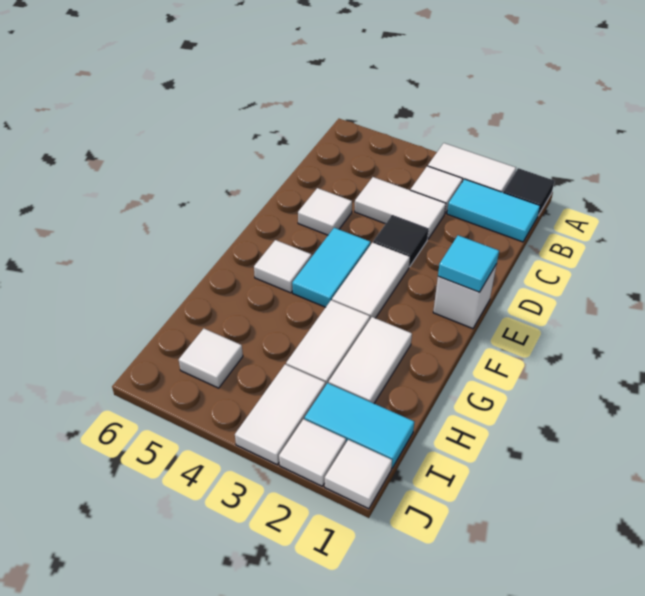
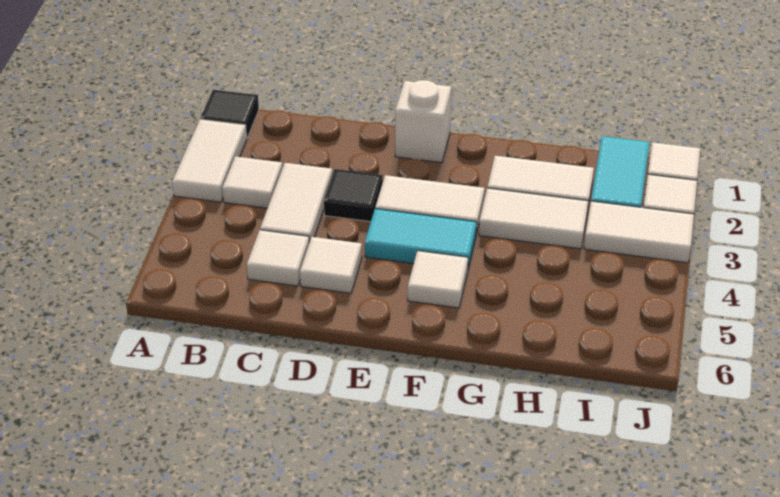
cyan 1x2 tile [447,179,540,242] -> none
cyan 1x1 tile [438,235,499,292] -> none
white 1x1 tile [179,329,243,388] -> white 1x1 tile moved to [247,230,309,286]

